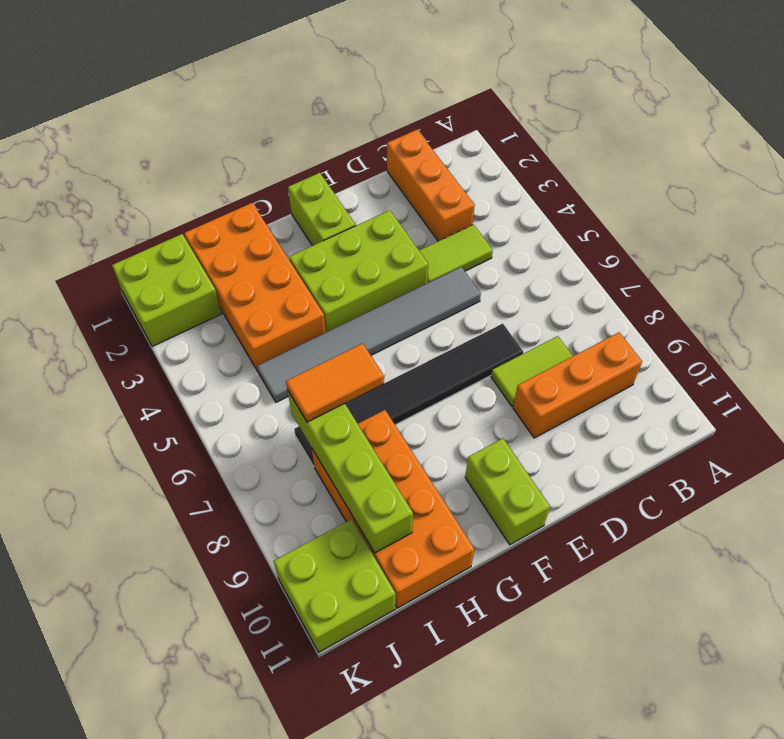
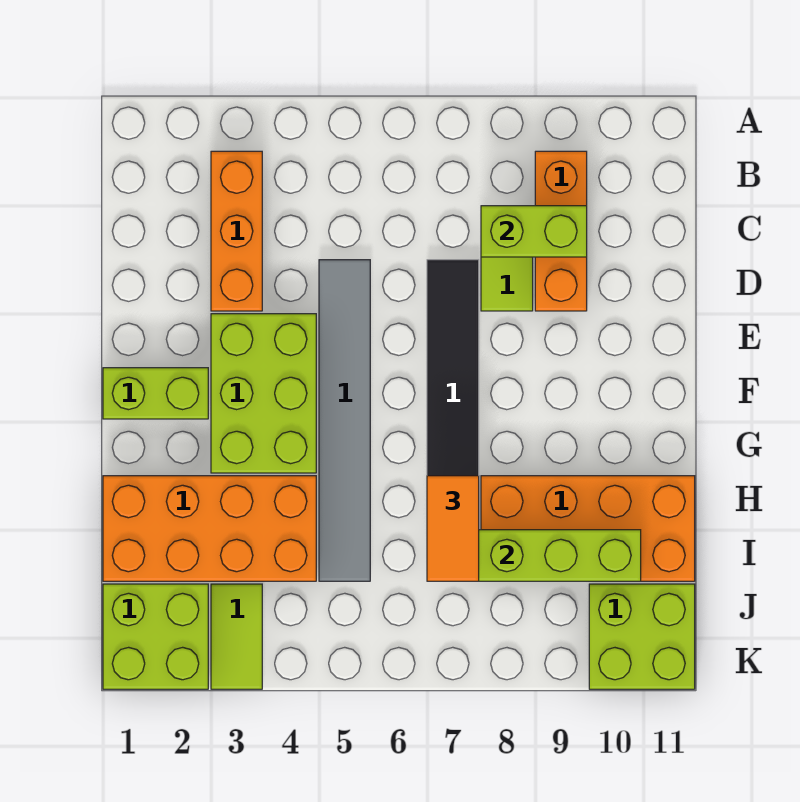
orange 1x3 brick [387,130,475,241] -> orange 1x3 brick turned to [211,151,262,311]
lime 1x2 tile [419,225,493,283] -> lime 1x2 tile moved to [211,584,262,689]
lime 1x2 brick [465,438,550,545] -> lime 1x2 brick moved to [481,206,587,257]

